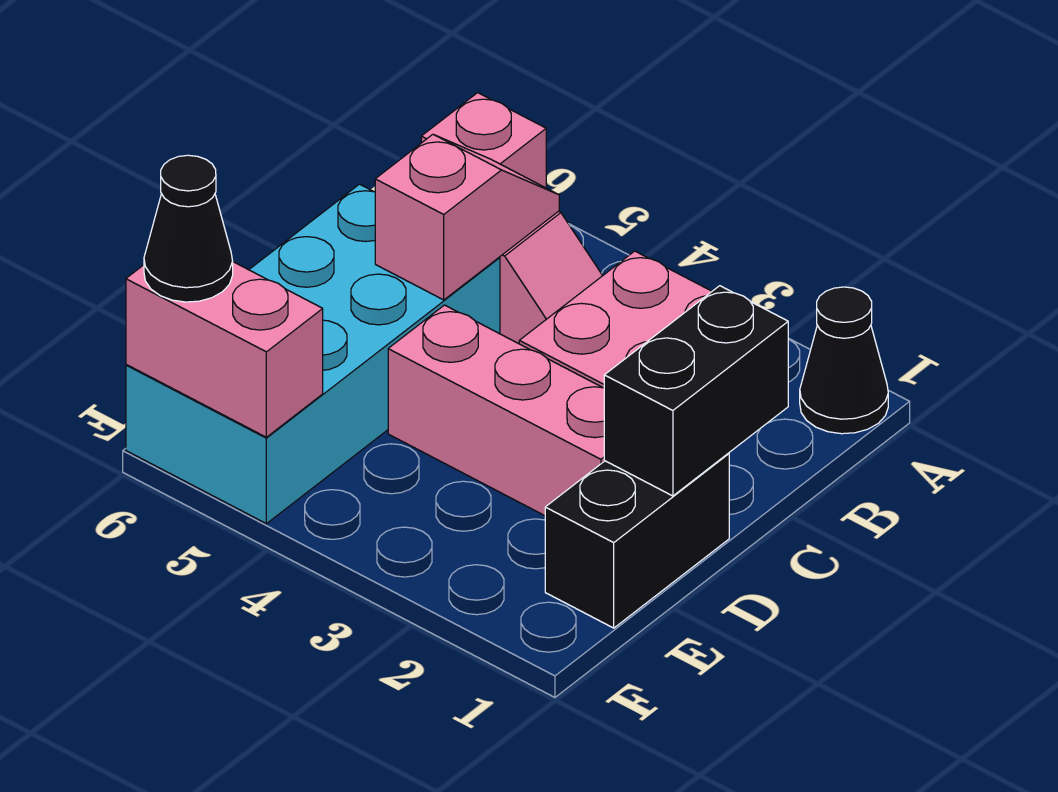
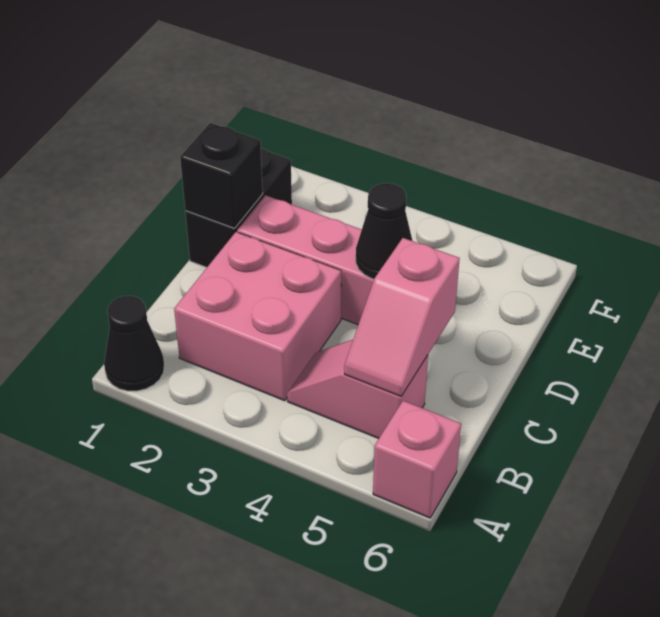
black 1x2 brick [604,286,788,496] -> black 1x1 brick [180,123,263,228]
cyan 2x4 brick [126,184,500,524] -> none
pink 1x2 brick [126,262,323,437] -> none
black 1x1 cone [144,155,233,302] -> black 1x1 cone moved to [356,183,412,279]

